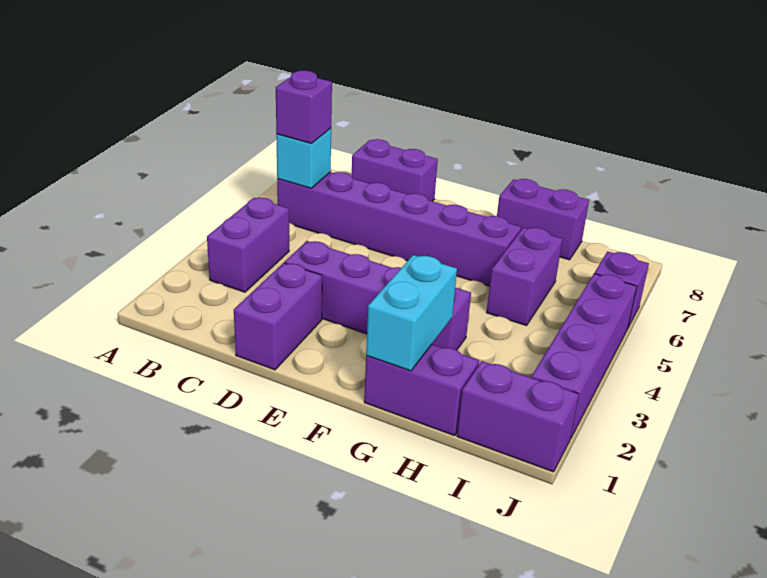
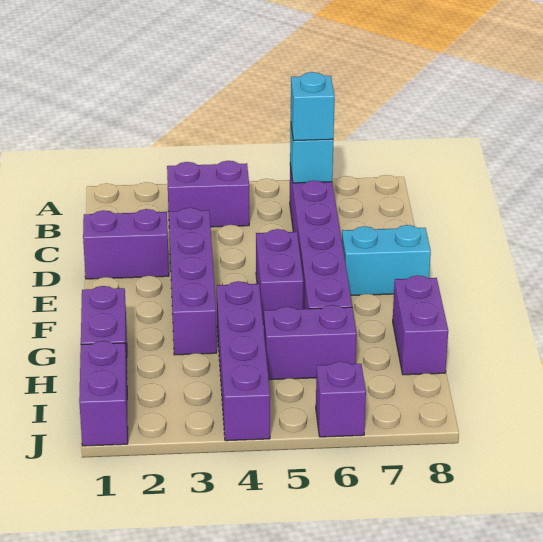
purple 1x1 brick [276,71,332,144] -> cyan 1x1 brick [291,72,335,141]
purple 1x2 brick [352,139,438,201] -> purple 1x2 brick moved to [256,229,304,325]
cyan 1x2 brick [366,255,457,371] -> cyan 1x2 brick moved to [342,225,431,295]
purple 1x4 brick [531,273,637,439] -> purple 1x4 brick turned to [217,281,270,441]

